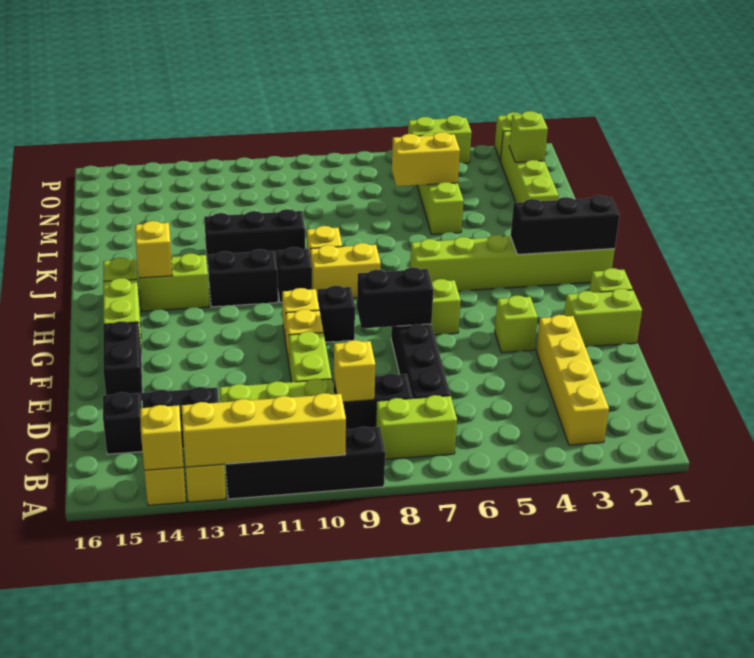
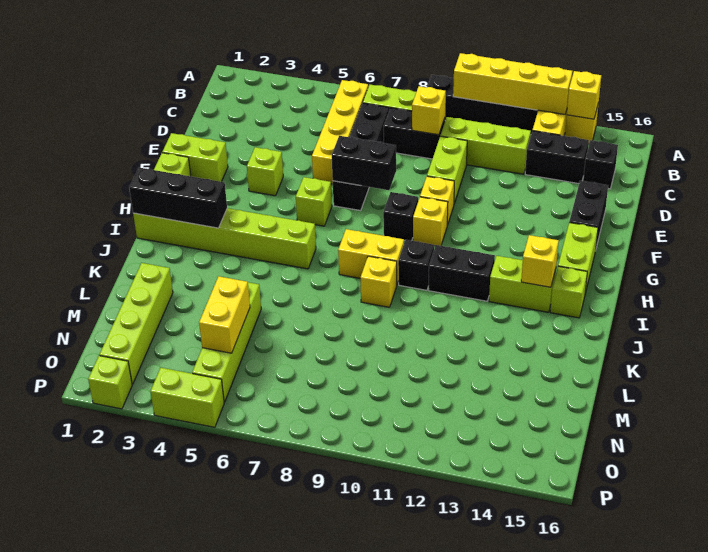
yellow 1x4 brick [536,315,609,445] -> yellow 1x4 brick moved to [312,80,368,184]
black 1x3 brick [204,209,305,265] -> none
yellow 1x2 brick [392,132,460,186] -> yellow 1x2 brick turned to [199,276,250,353]
lime 1x1 brick [509,111,548,162] -> none

